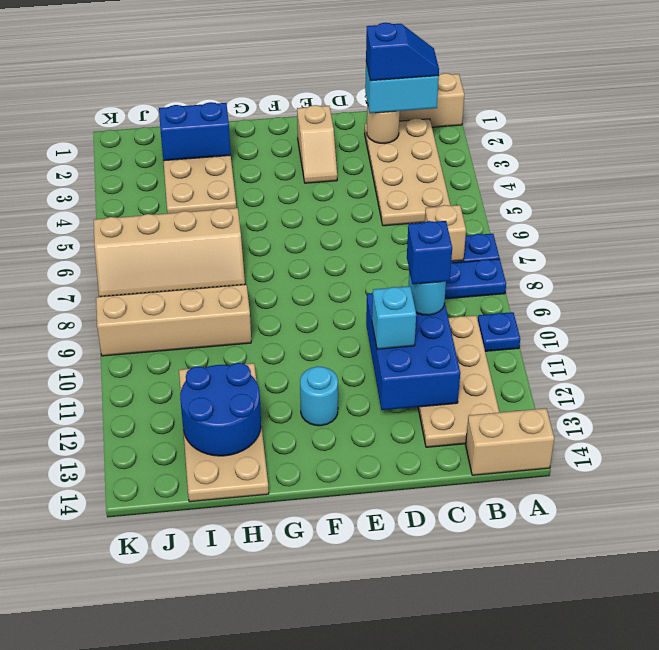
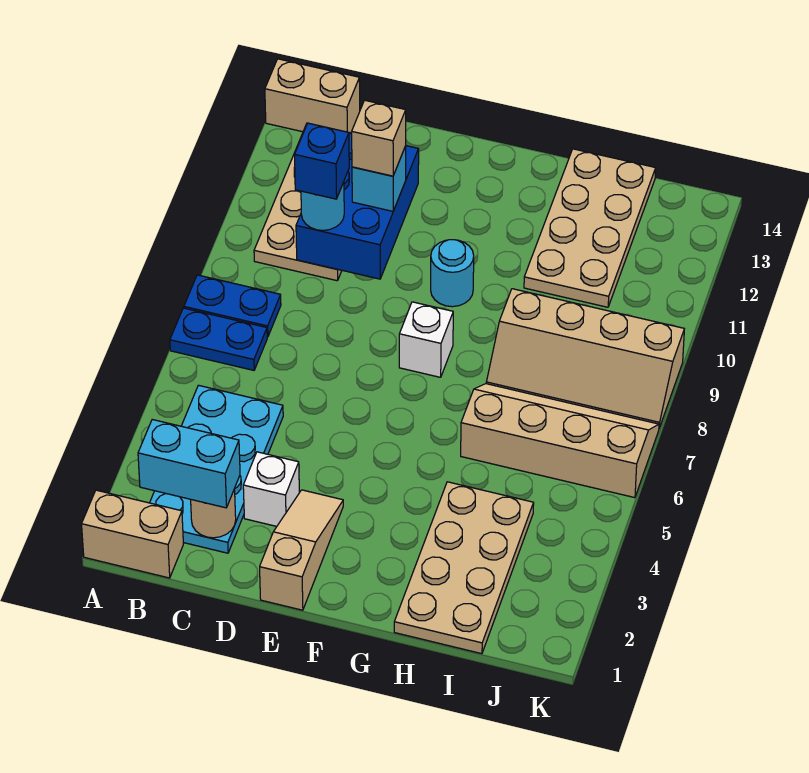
blue 1x1 plate [478,312,520,351] -> none
tan 2x4 plate [365,118,450,226] -> cyan 2x4 plate [150,385,283,553]
blue 1x2 slope [366,23,439,81] -> none
tan 1x1 brick [425,205,466,261] -> tan 1x1 brick moved to [352,100,406,176]
none -> white 1x1 brick [243,452,299,526]
tan 1x2 slope [297,105,337,183] -> tan 1x3 slope [260,490,343,610]
none -> white 1x1 brick [399,302,453,377]
cyan 1x1 round brick [300,366,338,426] -> cyan 1x1 round brick moved to [431,240,474,307]
blue 1x2 brick [159,102,231,161] -> none
blue 2x2 round brick [180,363,261,456] -> none

